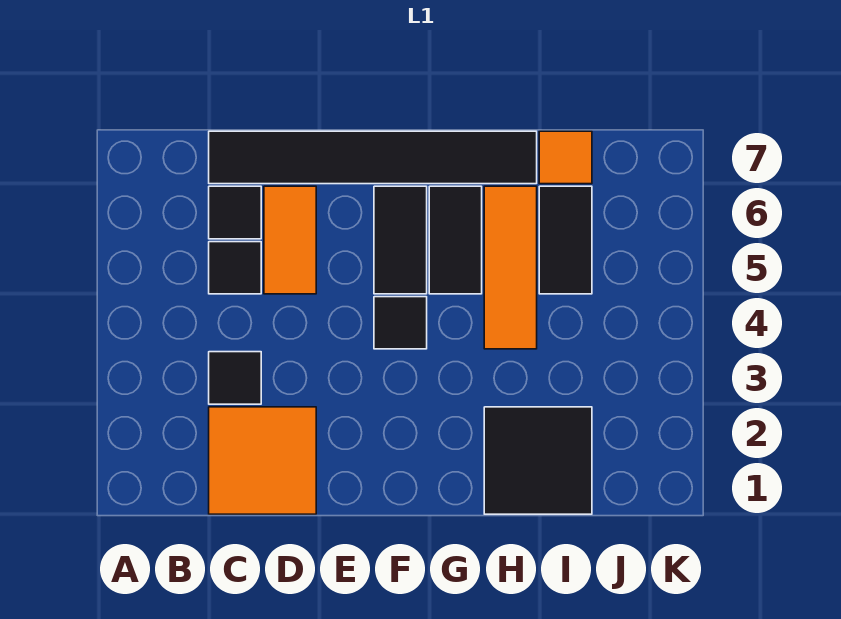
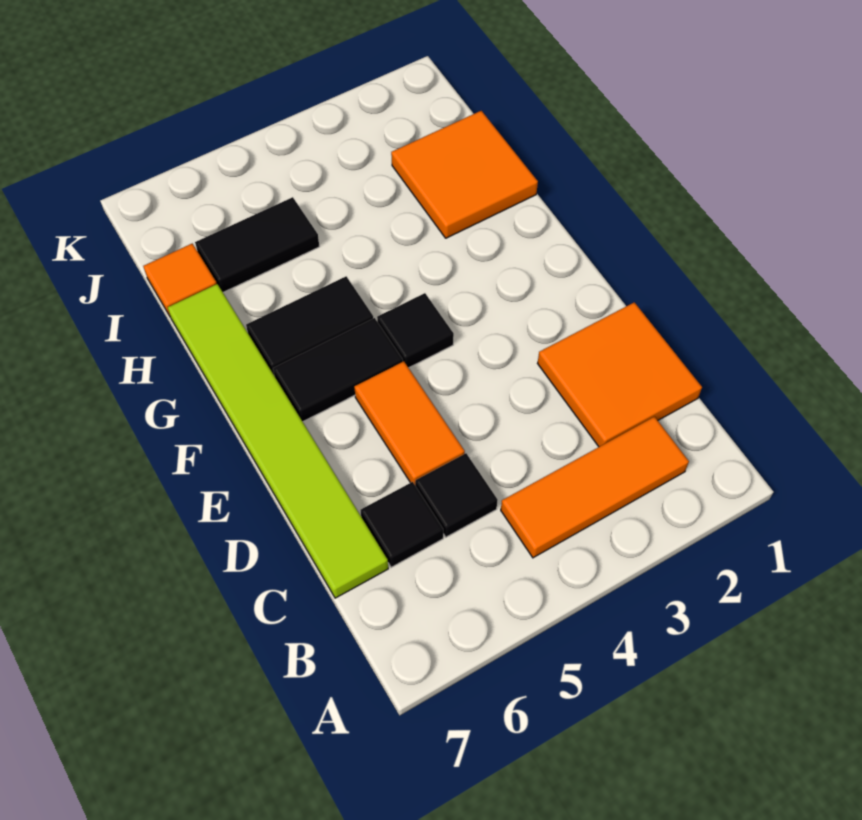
black 1x1 tile [209,352,261,404] -> none
black 1x6 tile [209,131,537,184] -> lime 1x6 tile [168,284,388,598]
orange 1x2 tile [264,186,316,294] -> orange 1x2 tile turned to [354,361,465,485]
black 2x2 tile [484,407,592,514] -> orange 2x2 tile [391,111,538,238]
orange 1x3 tile [484,186,537,349] -> orange 1x3 tile moved to [501,417,689,558]

